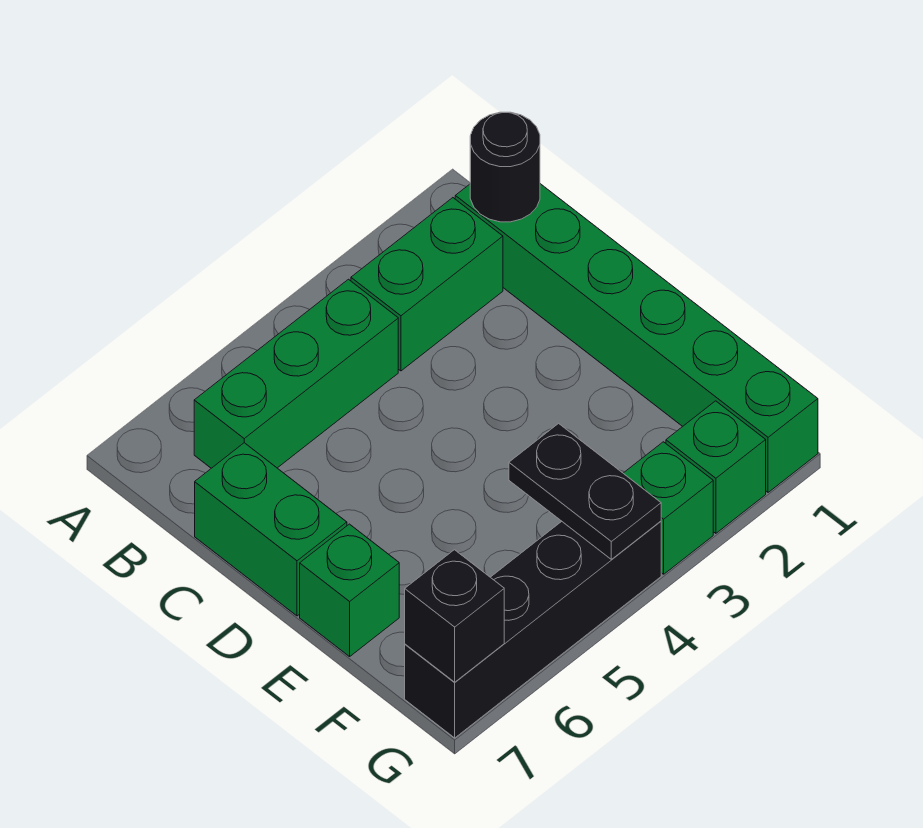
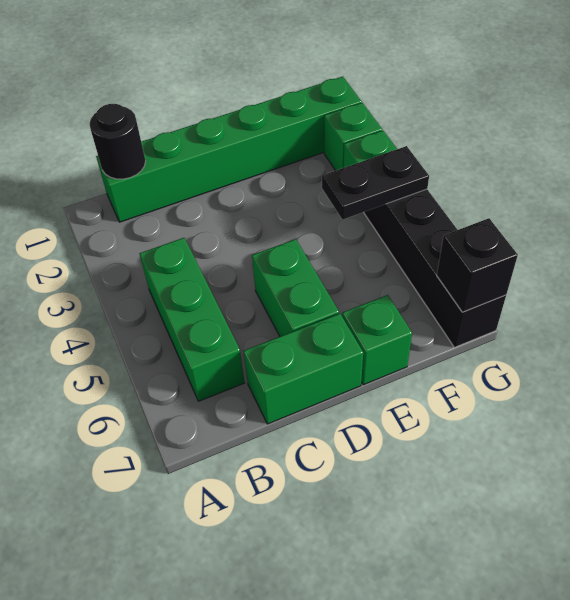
green 1x2 brick [351,198,503,371] -> green 1x2 brick moved to [252,239,339,336]

